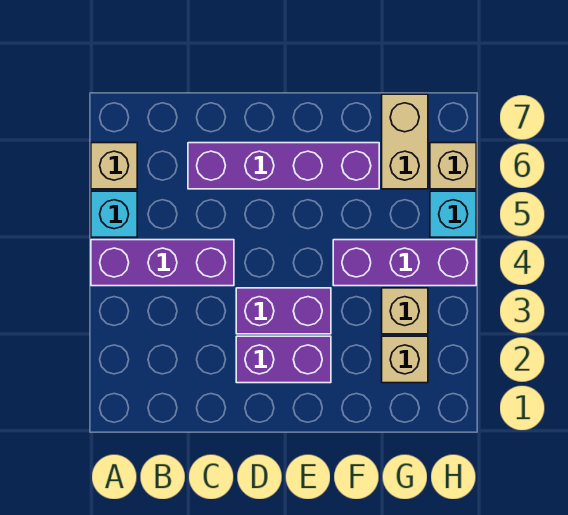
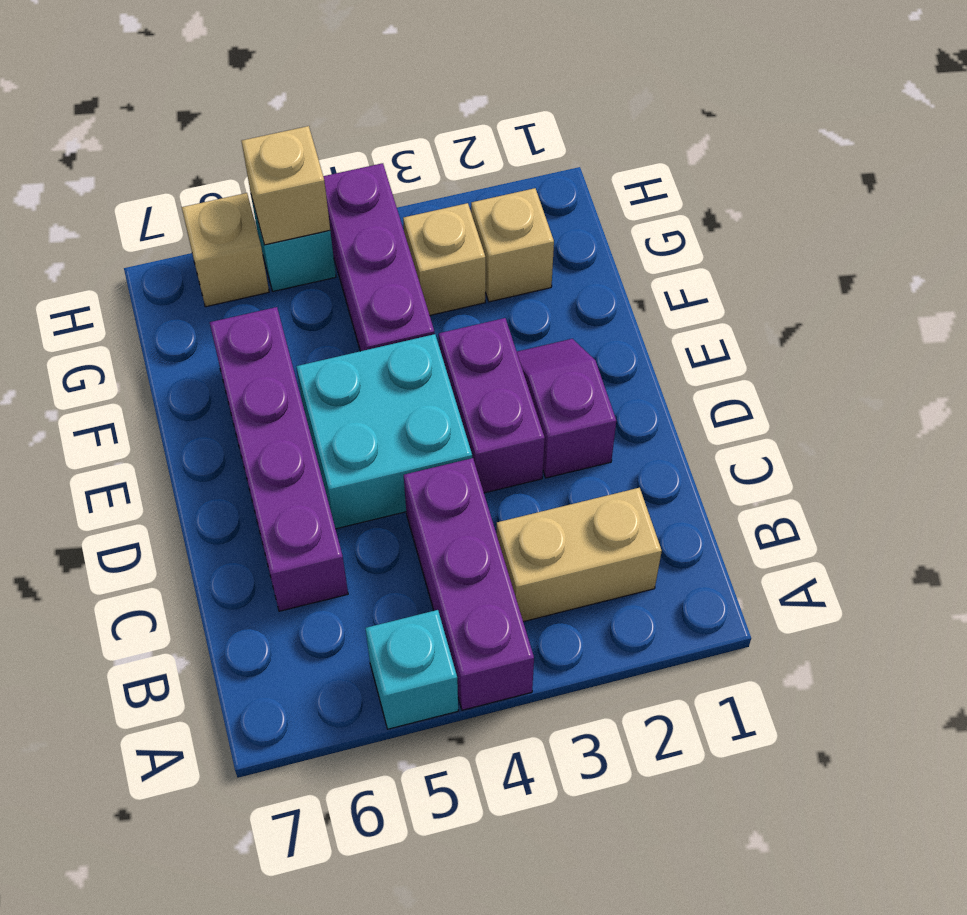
tan 1x1 brick [91,143,137,189] -> tan 1x1 brick moved to [241,126,330,245]
purple 1x2 brick [236,336,331,383] -> purple 1x2 slope [517,339,616,478]
none -> cyan 2x2 brick [296,334,472,529]
tan 1x2 brick [382,94,428,189] -> tan 1x2 brick moved to [497,488,662,622]

